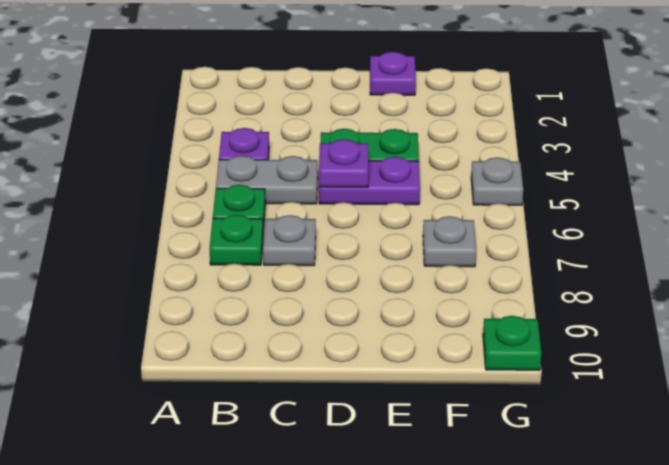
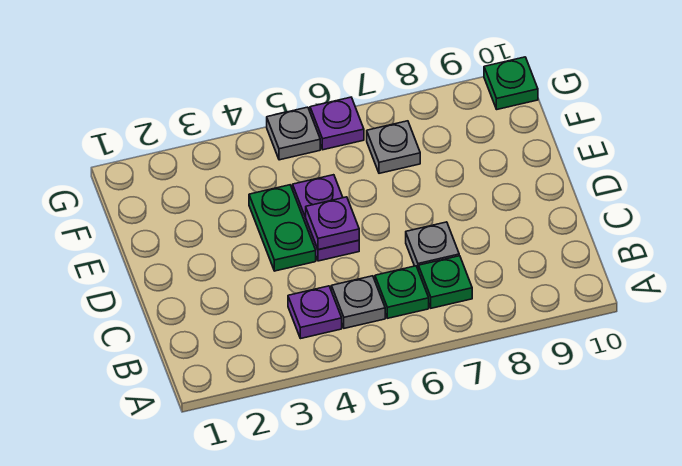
grey 1x2 plate [216,156,318,204] -> grey 1x1 plate [331,276,385,328]
purple 1x1 plate [370,52,416,95] -> purple 1x1 plate moved to [310,97,364,150]

